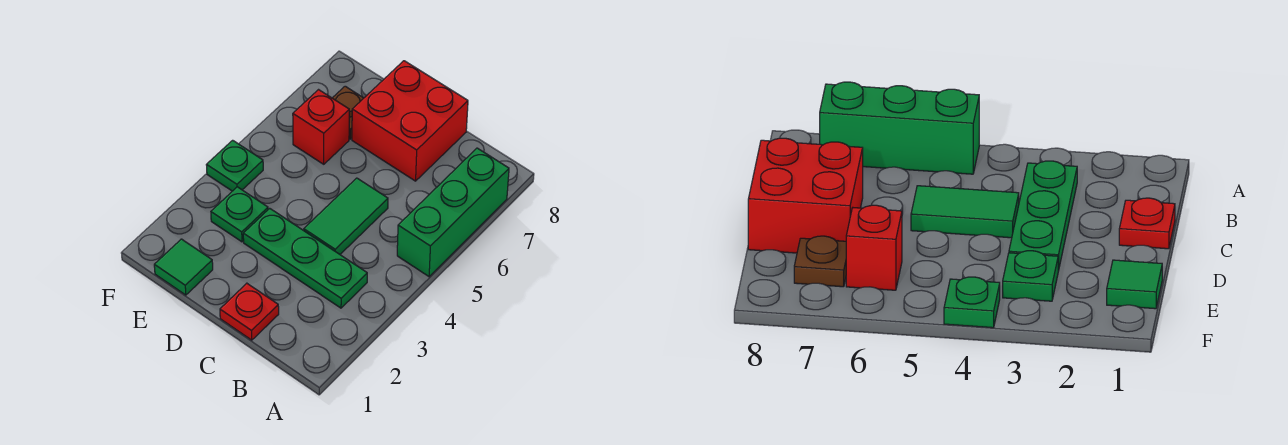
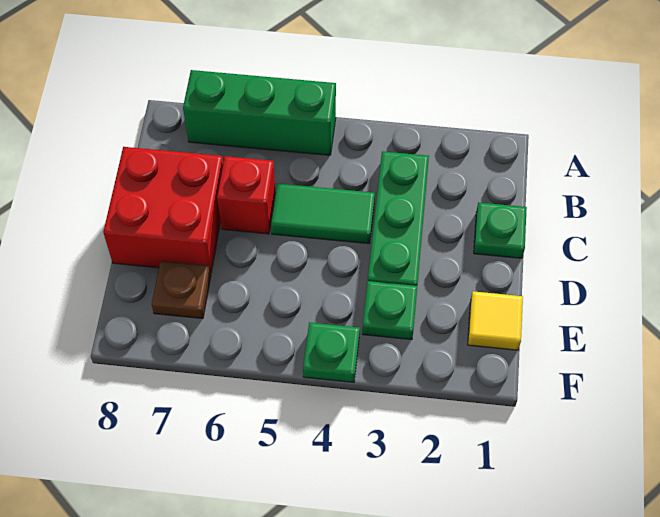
red 1x1 plate [220,283,279,340] -> green 1x1 plate [474,202,527,258]
green 1x1 tile [154,239,213,295] -> yellow 1x1 tile [468,291,523,350]
red 1x1 brick [293,90,349,164] -> red 1x1 brick moved to [217,156,276,234]

